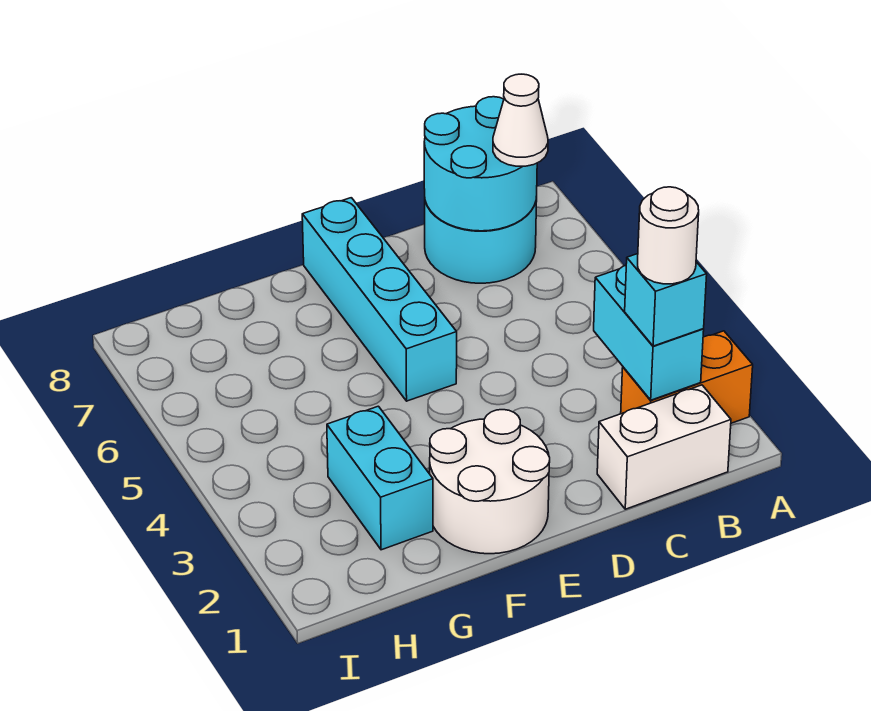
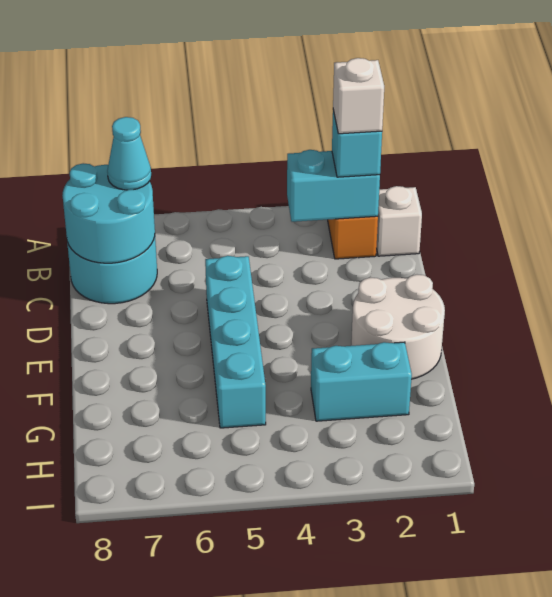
white 1x2 brick [597,385,731,509] -> white 1x1 brick [376,186,422,256]
white 1x1 round brick [638,187,699,284] -> white 1x1 brick [333,58,384,134]
white 1x1 cone [493,74,548,166] -> cyan 1x1 cone [107,117,151,190]
cyan 1x4 brick [302,198,457,401] -> cyan 1x4 brick turned to [205,256,266,428]

